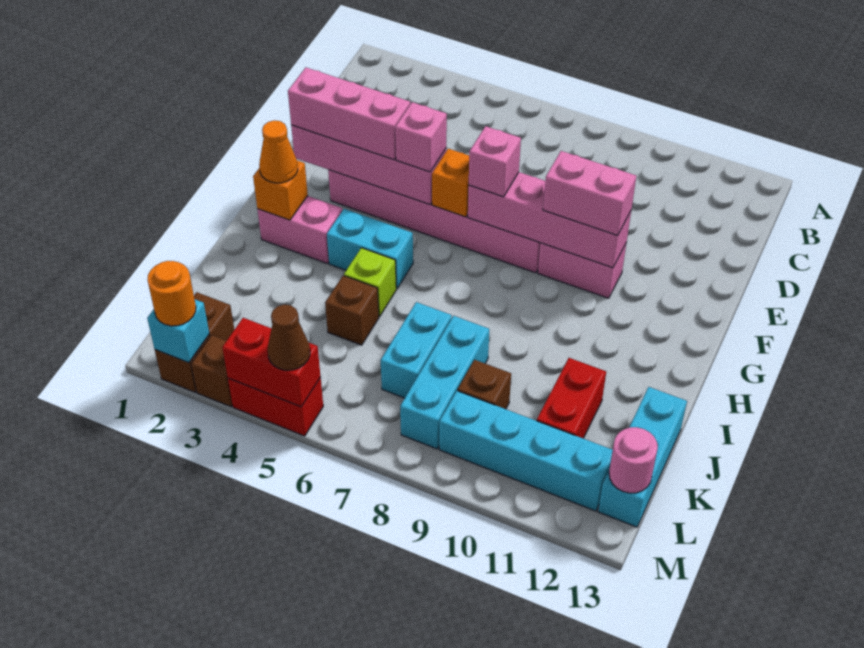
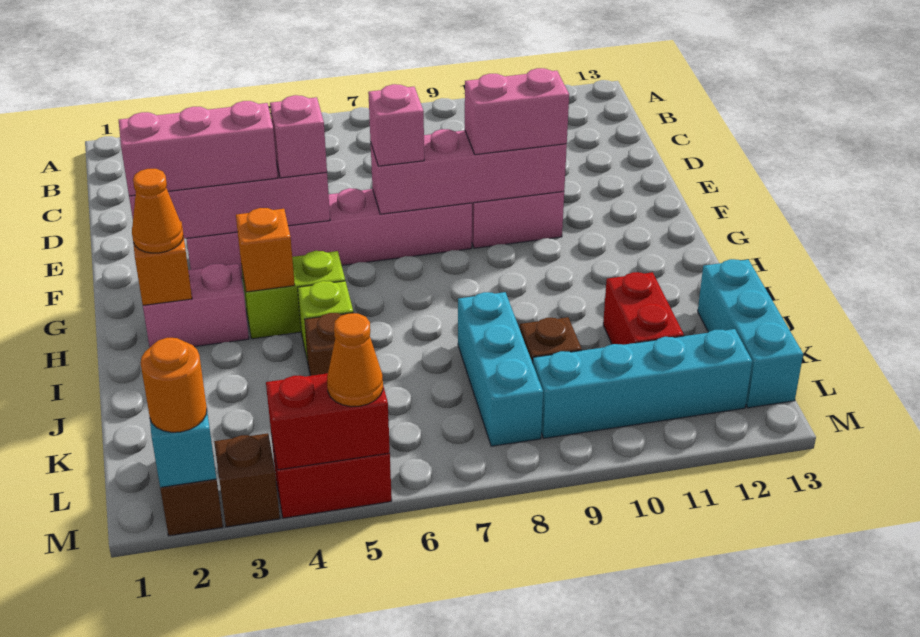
orange 1x1 brick [432,149,469,217] -> orange 1x1 brick moved to [236,208,295,292]
cyan 1x2 brick [327,209,413,289] -> lime 1x2 brick [241,251,345,339]
cyan 1x2 brick [381,302,452,398] -> none
pink 1x1 round brick [609,427,658,493] -> none
brown 1x1 cone [268,305,310,370] -> orange 1x1 cone [327,313,383,407]

